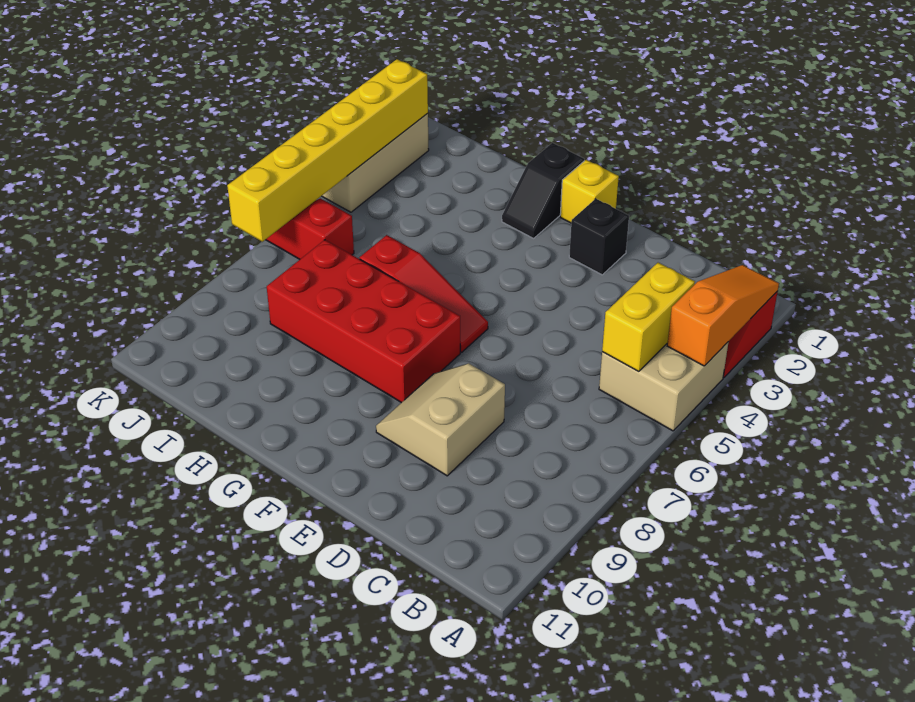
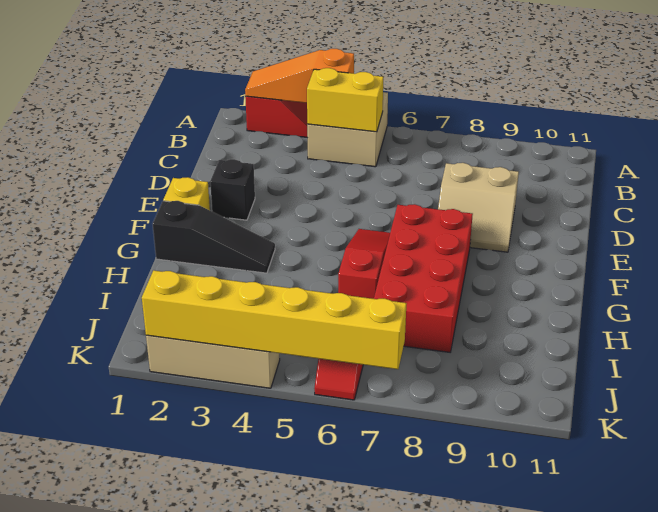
black 1x2 slope [502,143,584,238] -> black 1x3 slope [153,201,275,273]

